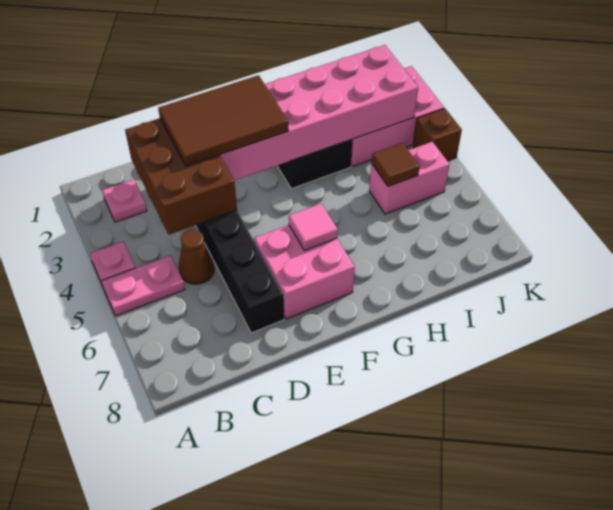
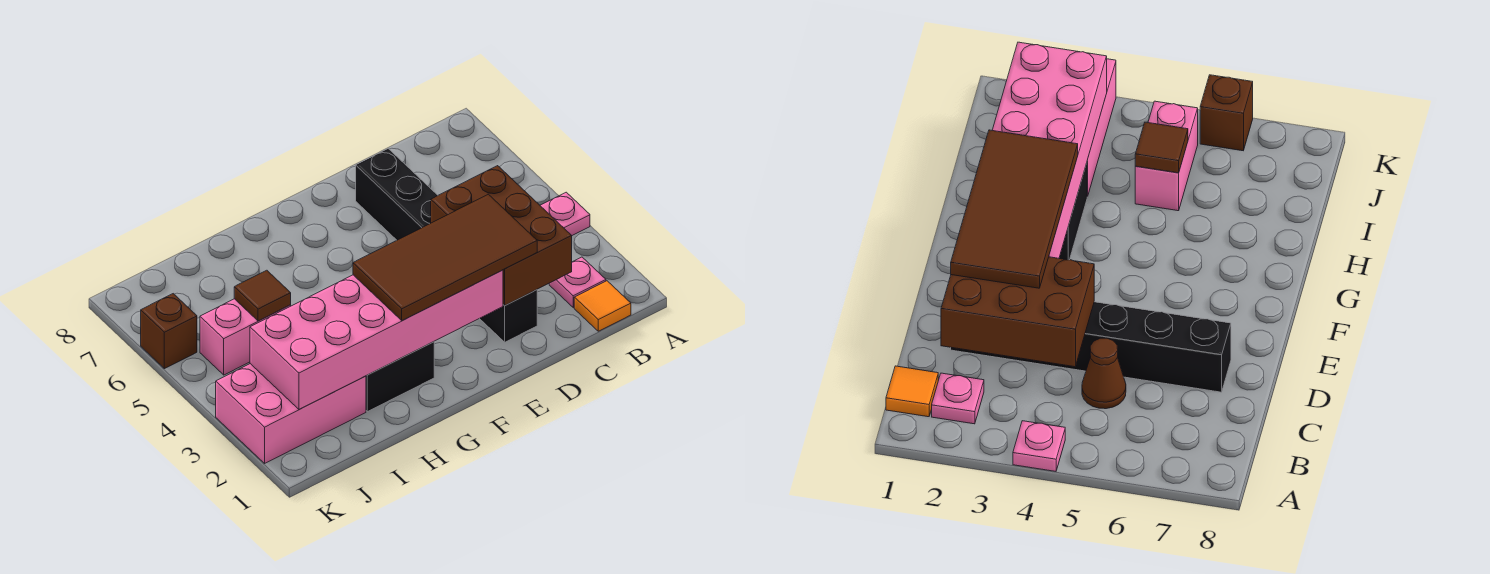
pink 1x2 plate [102,255,185,316] -> none
none -> orange 1x1 tile [574,281,631,331]
brown 2x3 tile [158,75,288,166] -> brown 2x4 tile [353,194,537,320]
pink 2x2 brick [254,225,354,319] -> none
pink 1x1 tile [289,204,338,250] -> none
brown 1x1 brick [413,108,462,161] -> brown 1x1 brick moved to [141,294,197,369]

